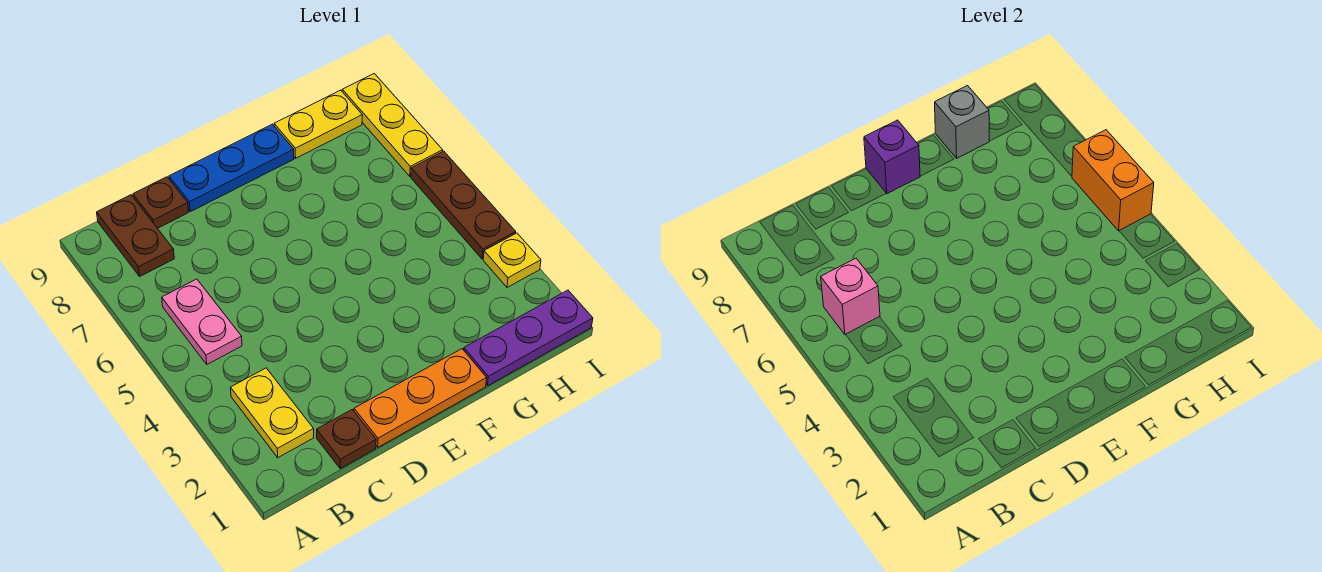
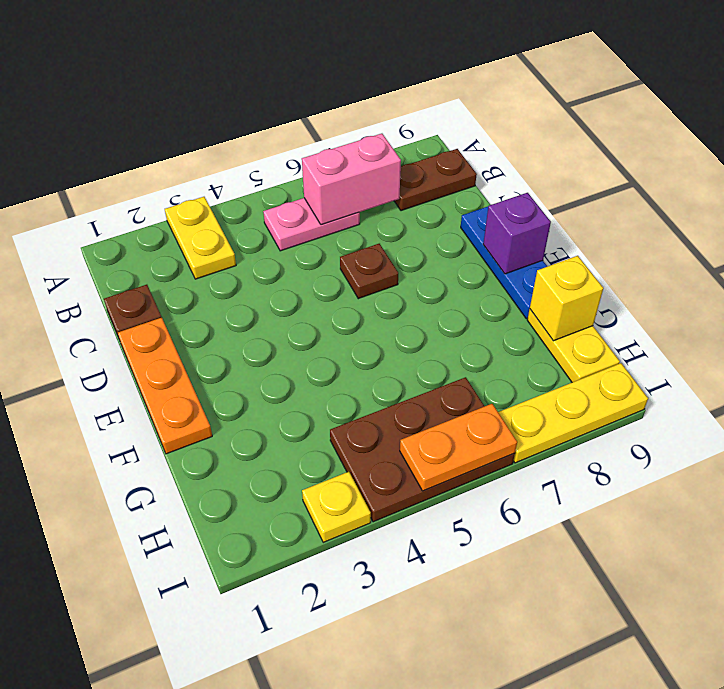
yellow 1x2 plate [231,368,314,458] -> yellow 1x2 plate turned to [165,197,236,279]
pink 1x1 brick [821,258,880,335] -> pink 1x2 brick [302,134,401,225]
brown 1x1 plate [133,177,189,228] -> brown 1x1 plate moved to [340,244,398,299]
purple 1x3 plate [464,290,593,386] -> none
grey 1x1 brick [935,86,989,158] -> yellow 1x1 brick [530,256,603,341]
brown 1x3 plate [411,151,516,259] -> brown 2x3 plate [330,377,515,522]
orange 1x2 brick [1072,130,1154,231] -> orange 1x2 plate [400,404,517,491]

